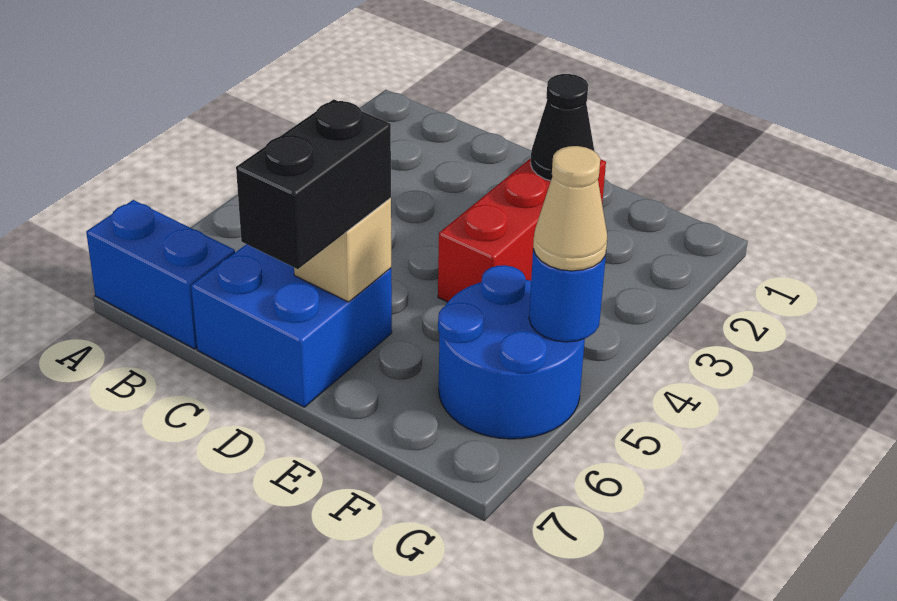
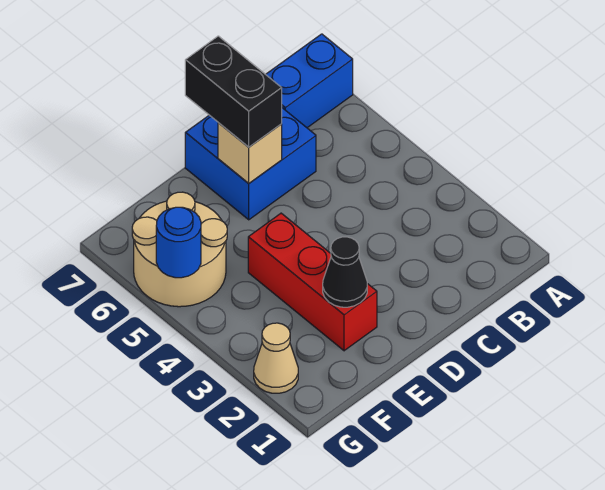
blue 2x2 round brick [438,265,585,439] -> tan 2x2 round brick [132,192,227,307]
tan 1x1 cone [533,146,607,271] -> tan 1x1 cone moved to [254,323,298,393]

